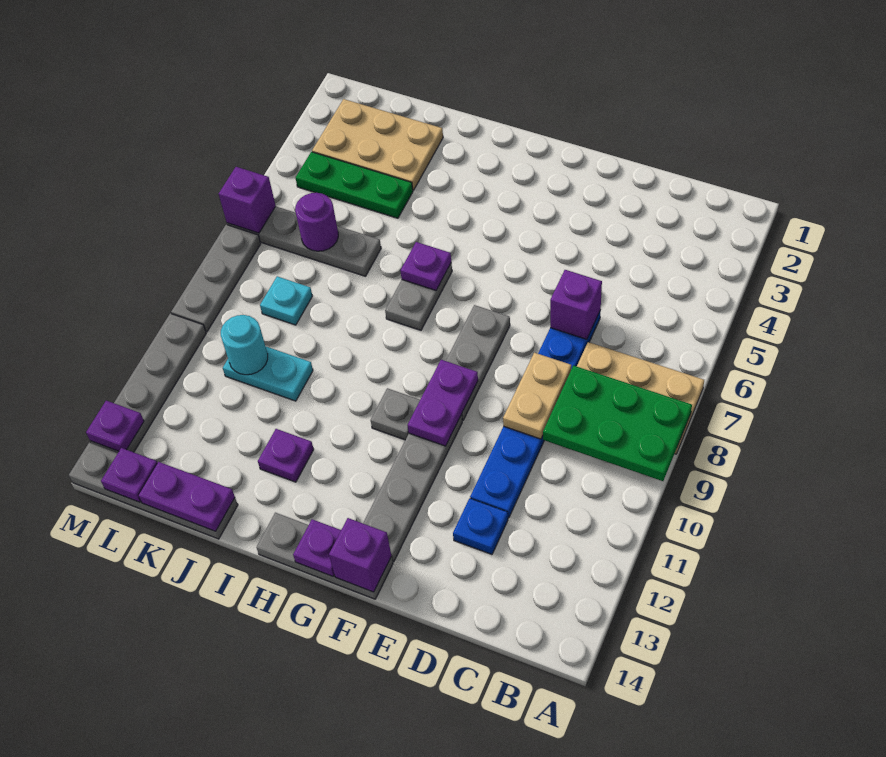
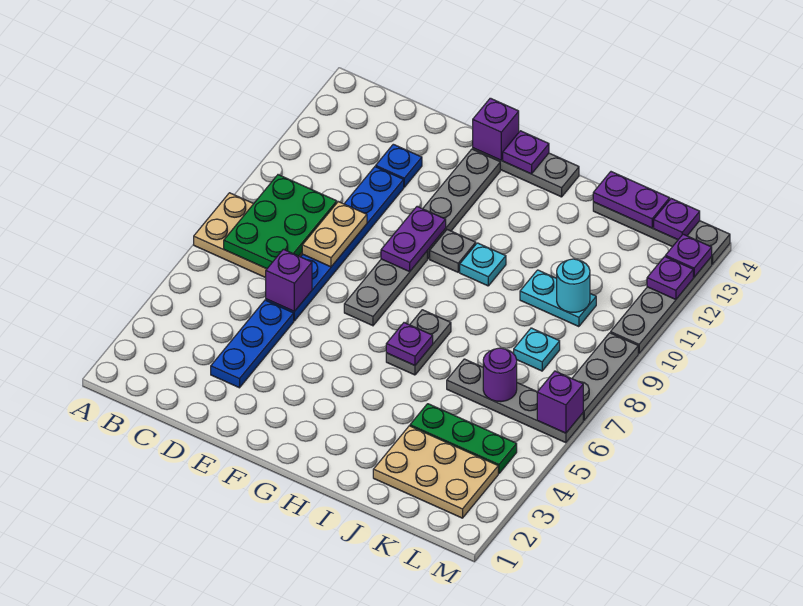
green 2x3 plate [543,366,692,481] -> green 2x3 plate turned to [224,175,337,269]
none -> blue 1x3 plate [211,300,294,388]
none -> cyan 1x1 plate [460,243,506,286]
purple 1x1 plate [258,429,314,482] -> purple 1x1 plate moved to [647,257,693,300]

